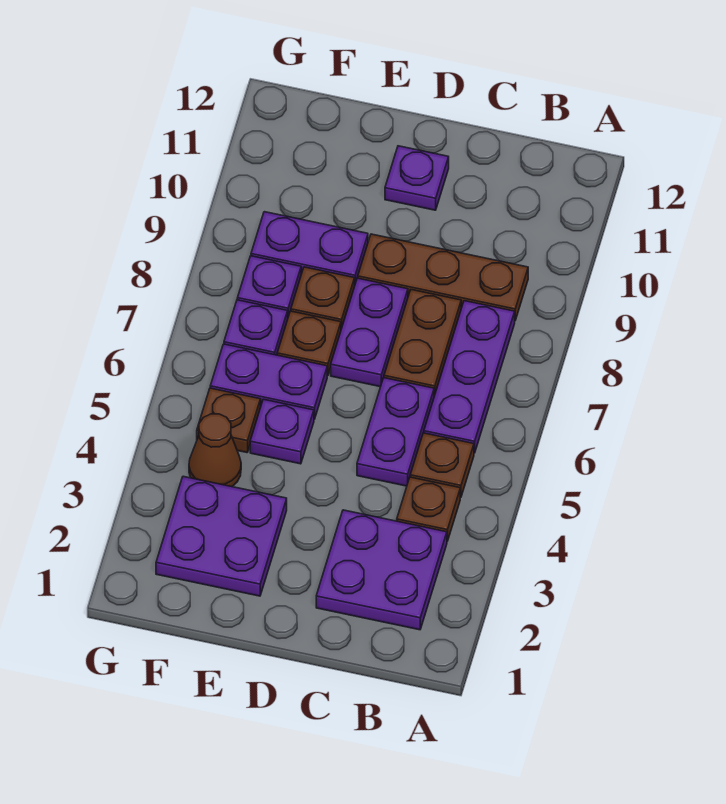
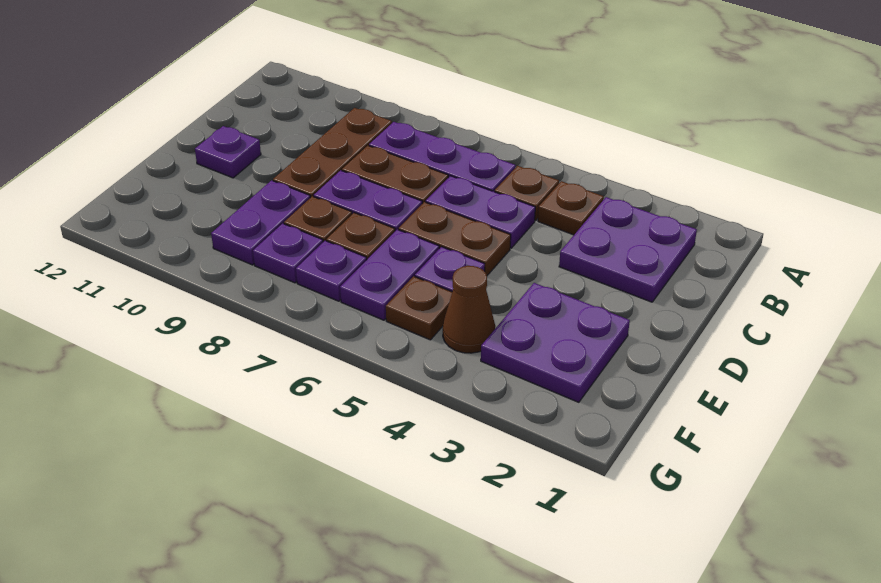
none -> brown 1x2 plate [398,202,511,275]

